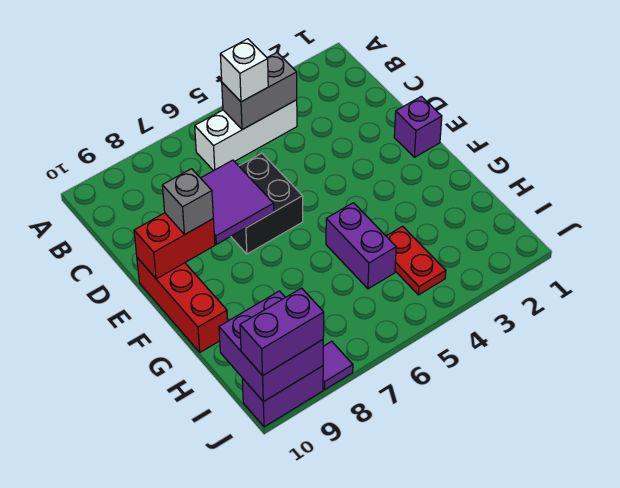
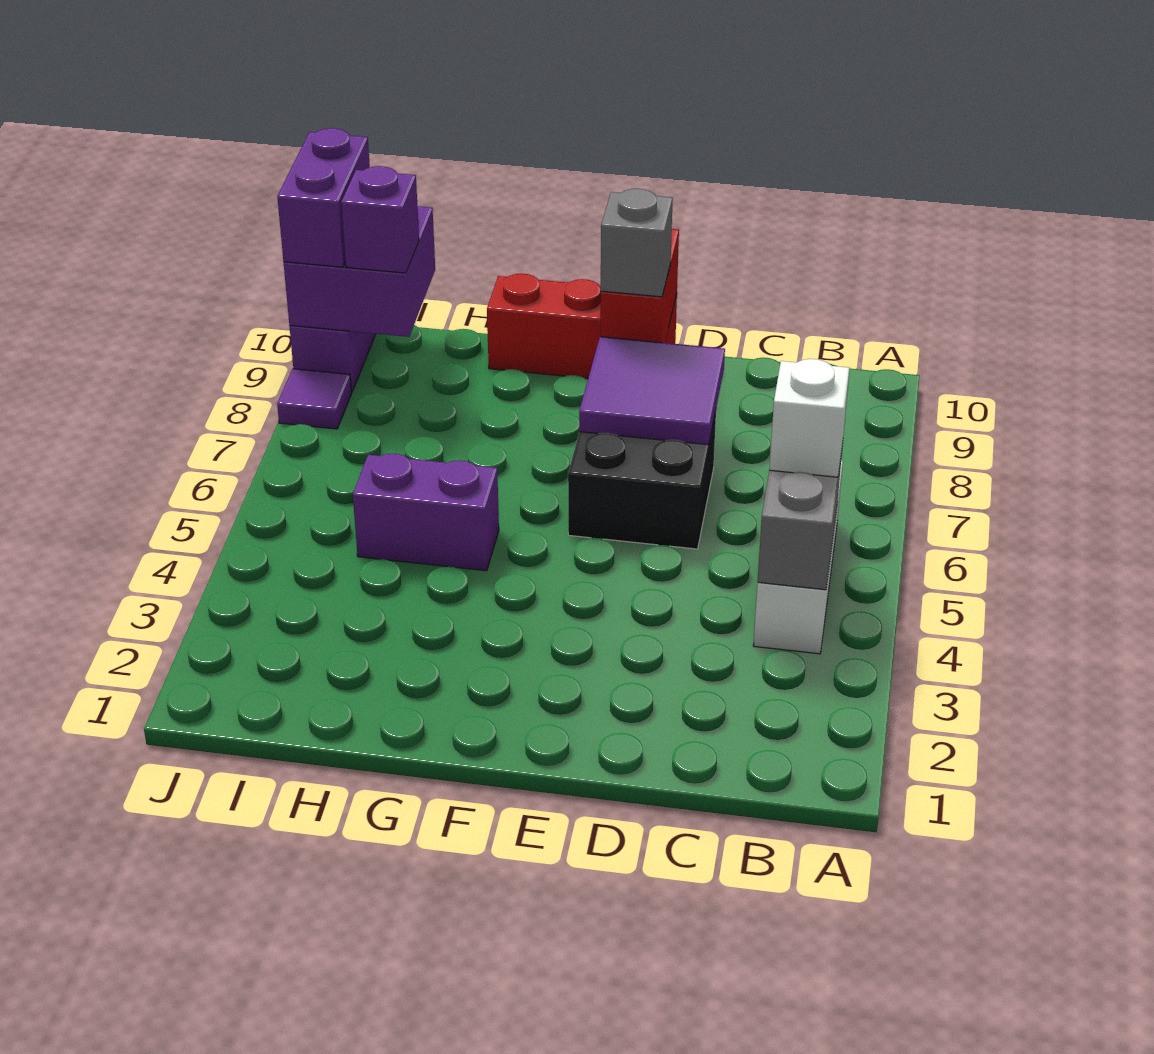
purple 1x1 brick [394,96,442,157] -> purple 1x1 brick moved to [341,166,419,273]
red 1x2 plate [386,226,446,295] -> none

